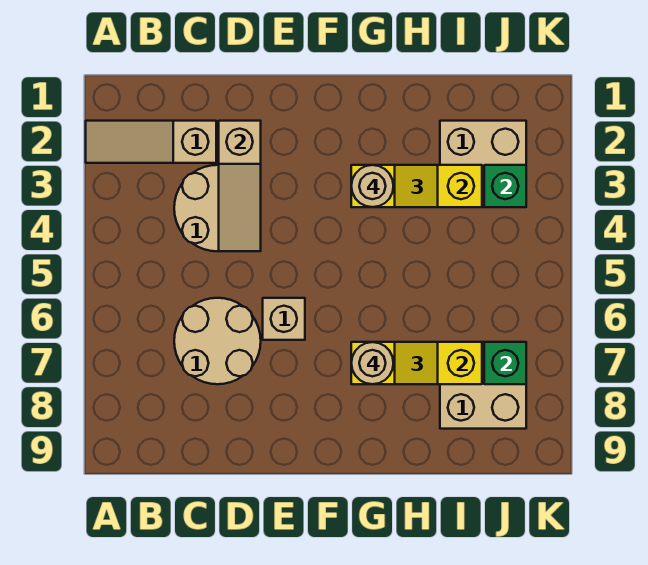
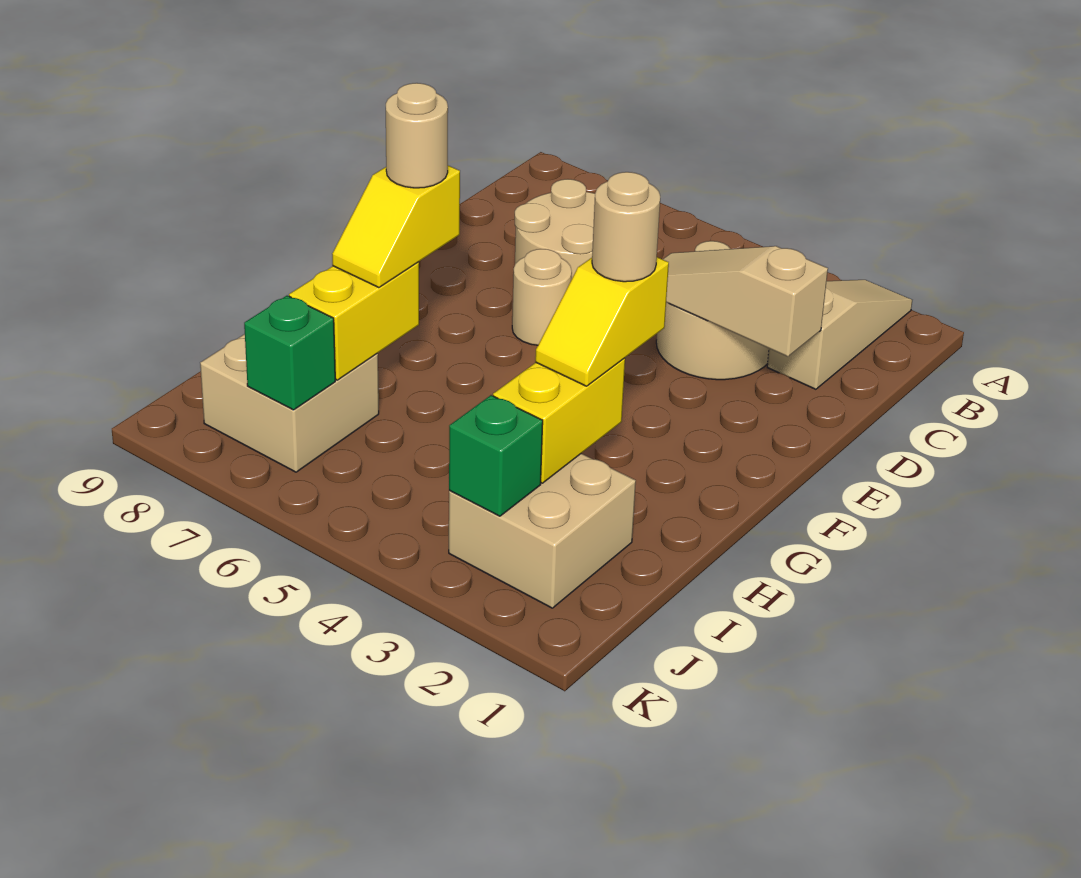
tan 1x1 brick [263,298,305,340] -> tan 1x1 round brick [512,249,572,345]

